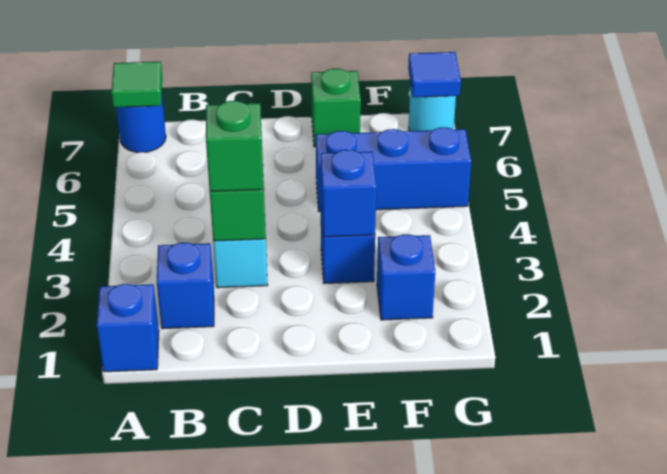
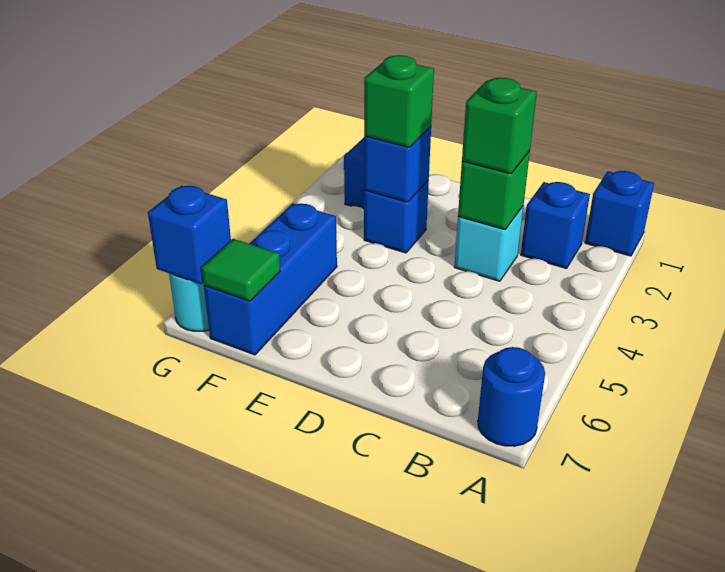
green 1x1 tile [111,62,162,107] -> green 1x1 tile moved to [202,239,280,301]
blue 1x3 brick [316,127,471,212] -> blue 1x3 brick turned to [204,203,337,355]
green 1x1 brick [311,69,361,147] -> green 1x1 brick moved to [364,55,434,147]
blue 1x1 tile [408,52,461,97] -> blue 1x1 brick [148,186,231,284]

